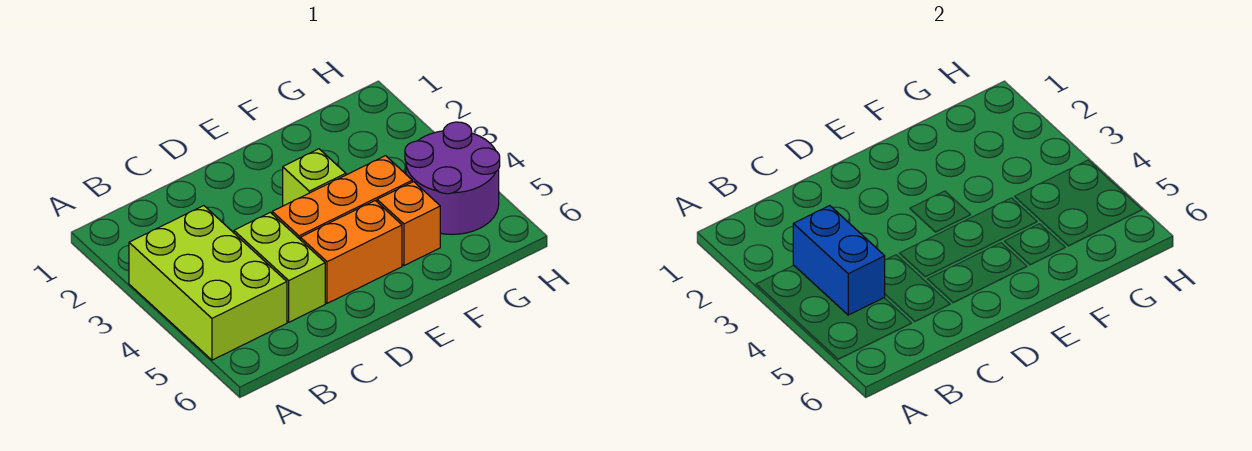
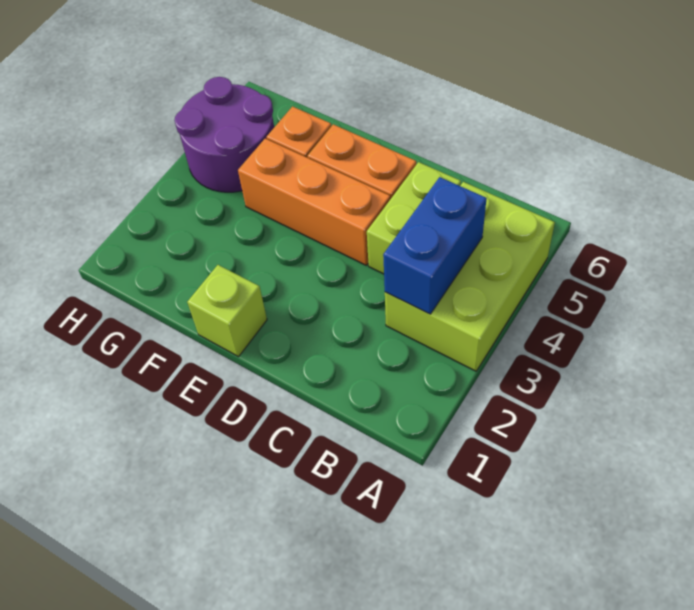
lime 1x1 brick [283,149,346,206] -> lime 1x1 brick moved to [187,265,267,357]

